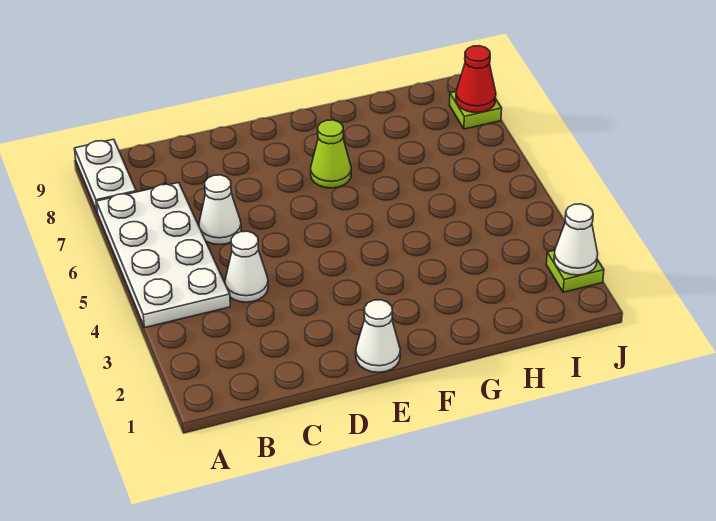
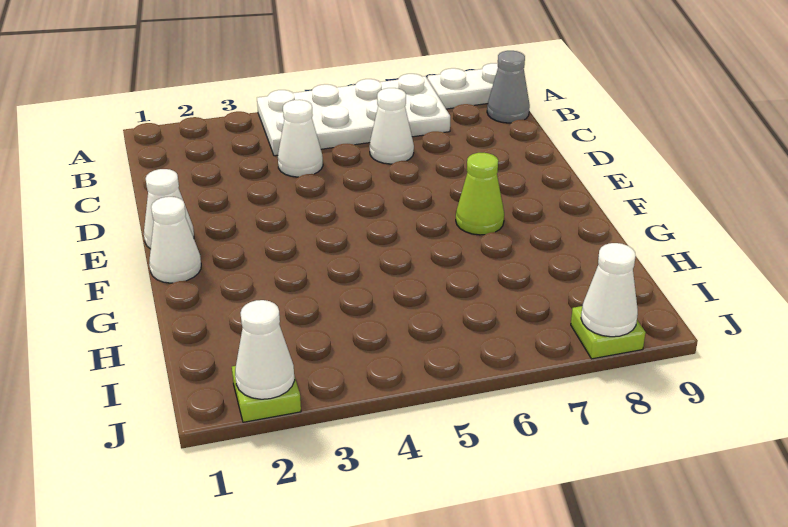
none -> grey 1x1 cone [487,51,530,123]
none -> white 1x1 cone [149,197,201,283]
red 1x1 cone [456,46,496,113] -> white 1x1 cone [581,243,638,337]

